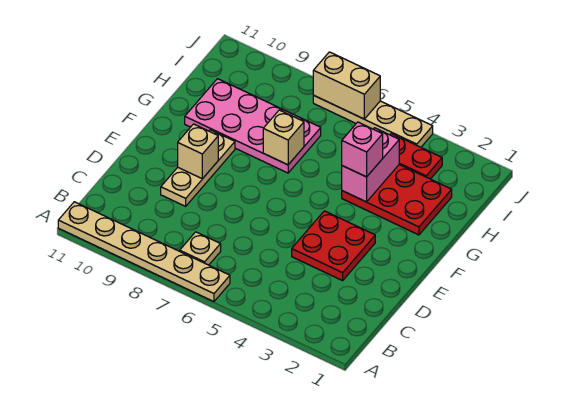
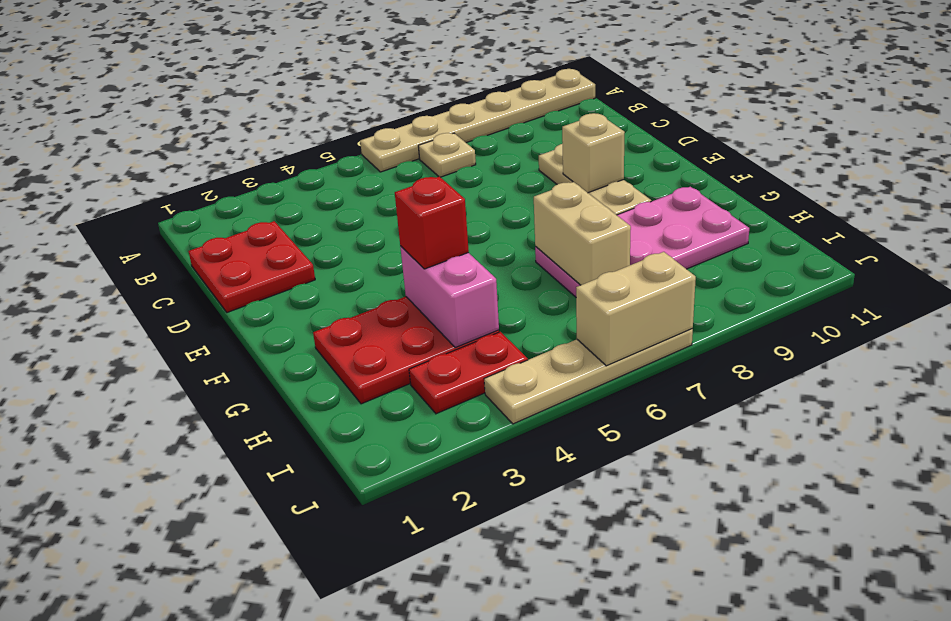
red 2x2 plate [292,211,375,281] -> red 2x2 plate moved to [189,221,315,312]
pink 1x1 brick [342,122,383,177] -> red 1x1 brick [395,176,469,269]
tan 1x1 brick [263,110,304,165] -> tan 1x2 brick [534,182,631,285]

